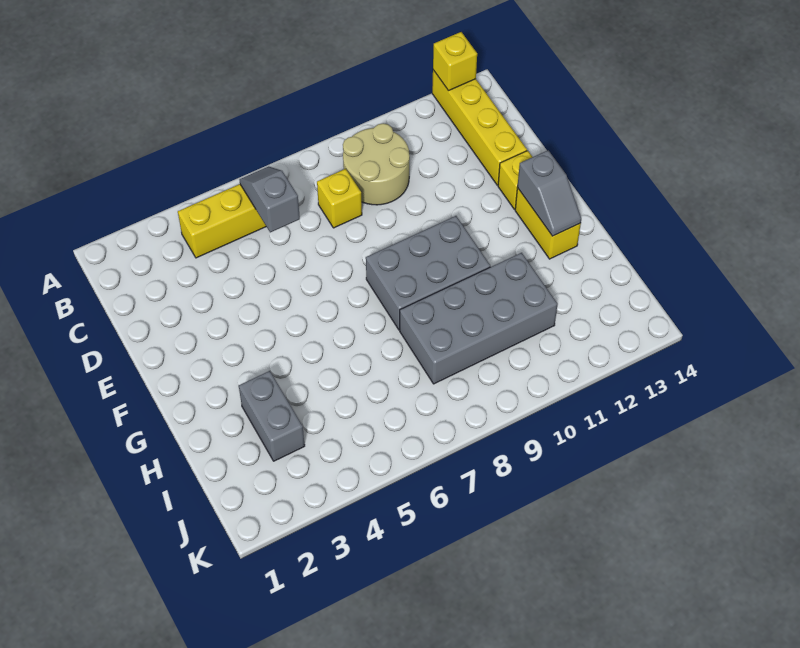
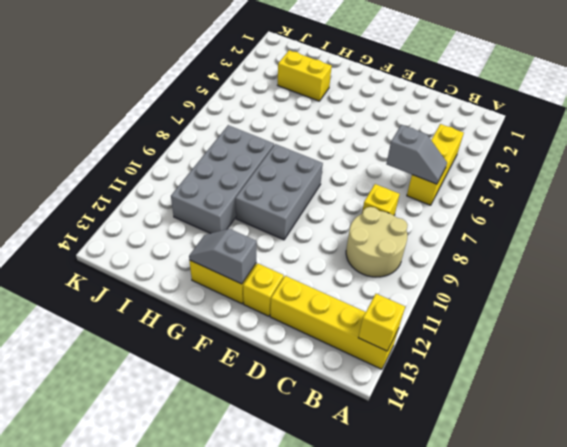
grey 1x2 brick [239,371,305,461] -> yellow 1x2 brick [278,50,332,101]

